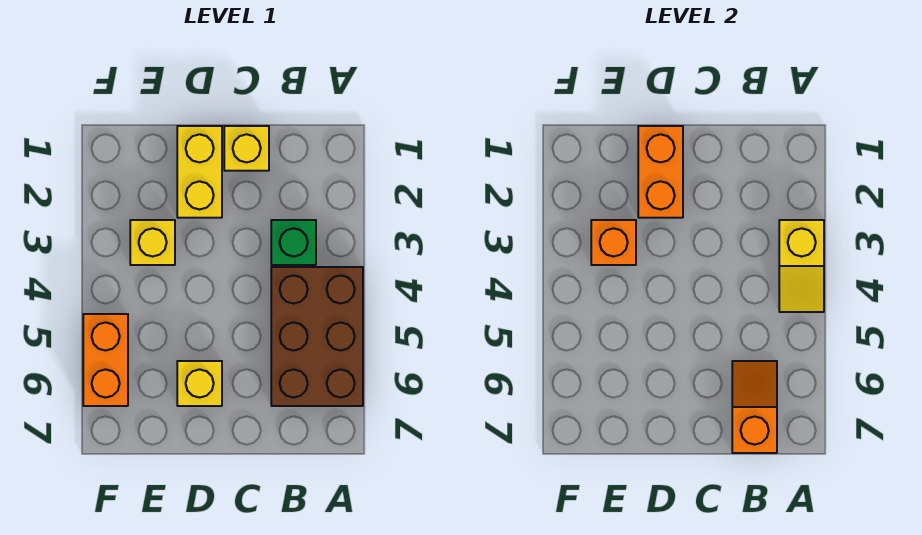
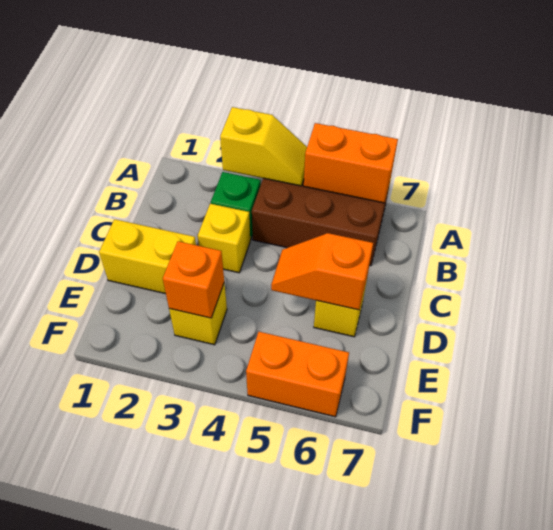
orange 1x2 slope [732,361,777,453] -> orange 1x2 slope moved to [271,233,373,310]
yellow 1x1 brick [224,126,269,171] -> yellow 1x1 brick moved to [198,204,250,273]
orange 1x2 brick [638,126,683,218] -> orange 1x2 brick moved to [304,123,398,203]

